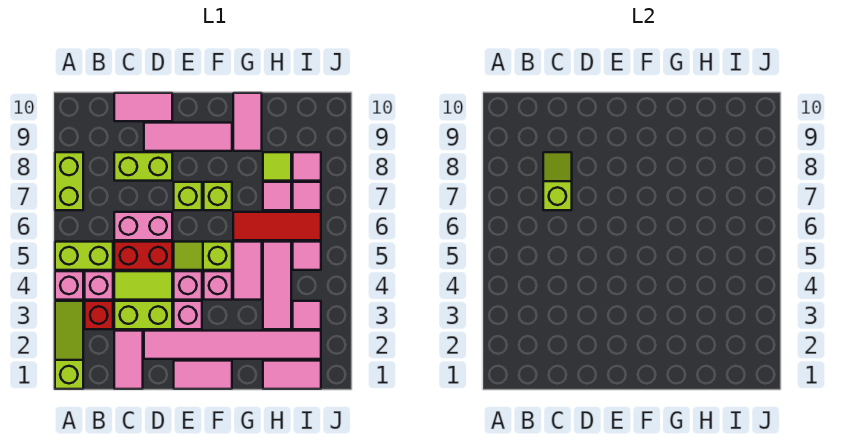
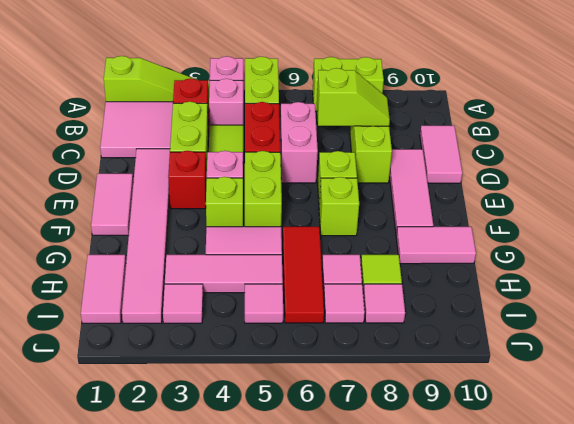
pink 1x2 tile [114,331,143,389] -> pink 2x2 tile [100,102,173,158]
pink 1x1 brick [174,301,202,329] -> red 1x1 brick [168,151,206,209]
lime 1x2 slope [174,242,232,270] -> lime 1x2 brick [245,151,282,227]
pink 1x1 brick [204,271,232,300] -> lime 1x1 brick [206,177,243,227]

